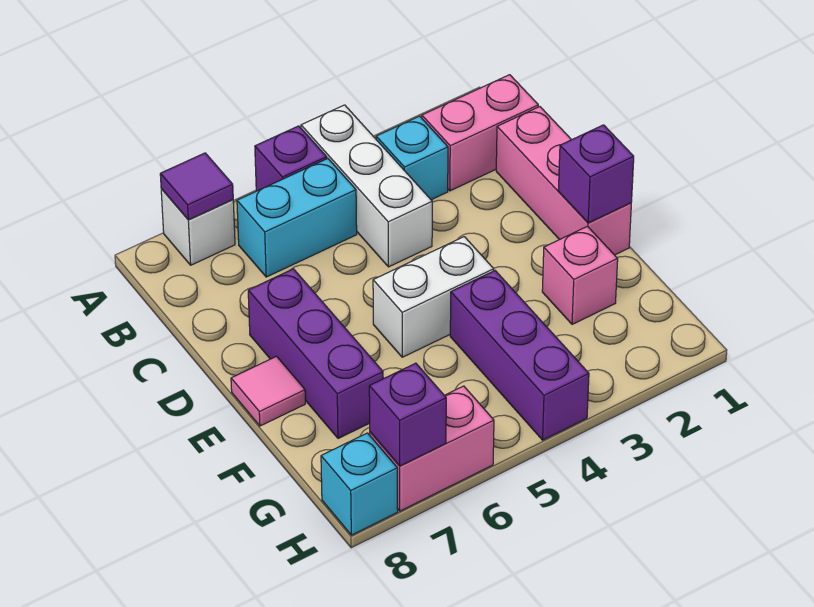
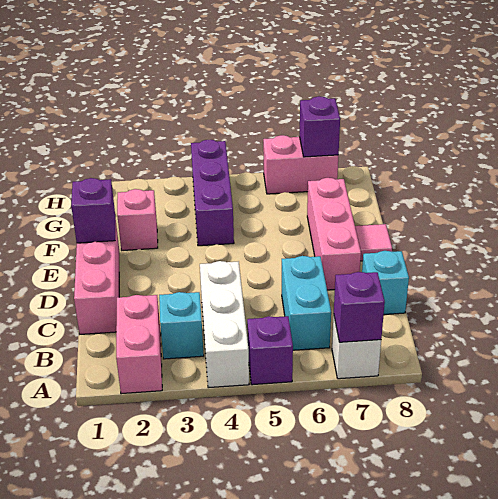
purple 1x1 tile [160,153,233,220] -> purple 1x1 brick [334,272,385,342]
pink 1x2 brick [422,75,538,191] -> pink 1x2 brick turned to [116,295,162,394]
cyan 1x2 brick [237,159,357,277] -> cyan 1x2 brick turned to [282,256,331,350]
purple 1x3 brick [248,269,383,438] -> pink 1x3 brick [307,178,361,290]
white 1x2 brick [373,237,494,357] -> none
cyan 1x1 brick [321,433,398,535] -> cyan 1x1 brick moved to [362,251,409,314]

